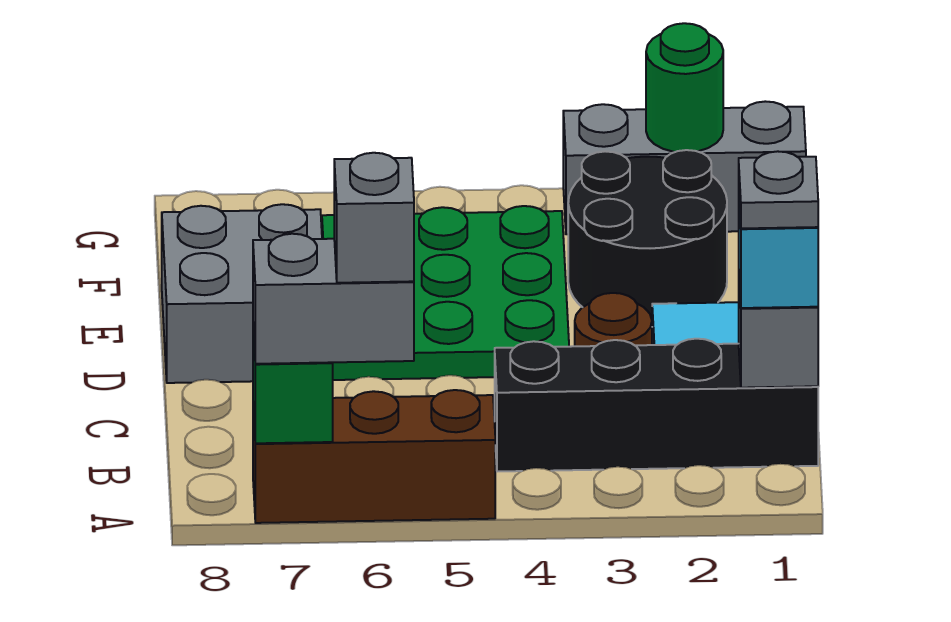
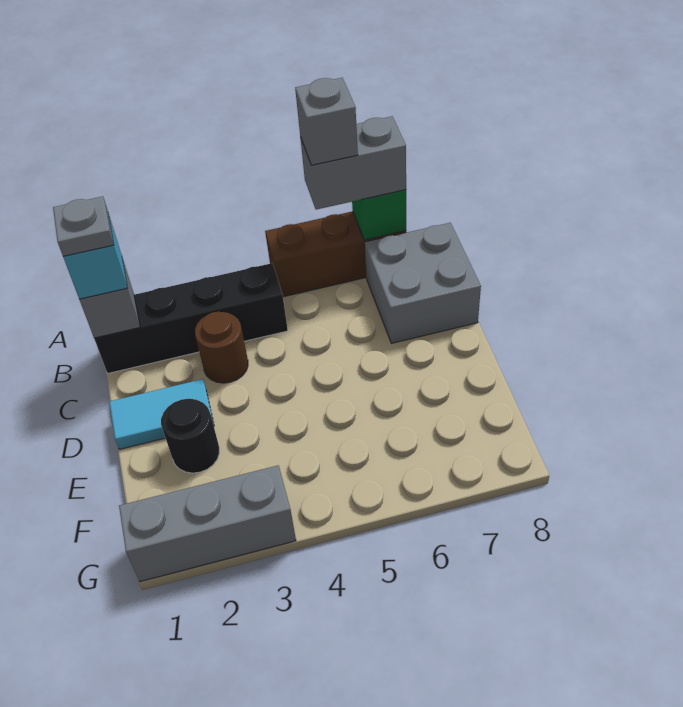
green 3x3 plate [322,206,569,380] -> none
grey 2x2 brick [162,204,322,383] -> grey 2x2 brick moved to [365,223,481,343]
black 2x2 round brick [568,150,727,319] -> black 1x1 round brick [161,399,219,473]
green 1x1 round brick [646,23,723,152] -> none

